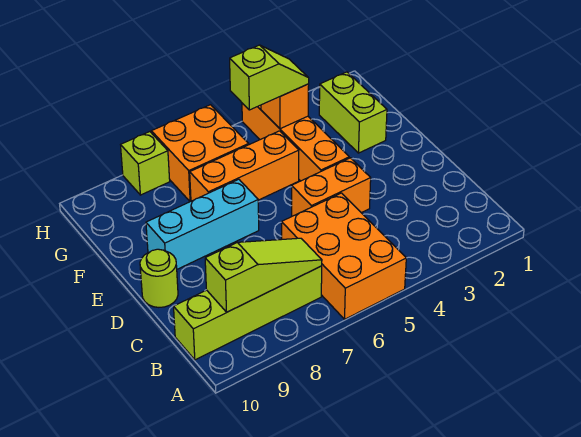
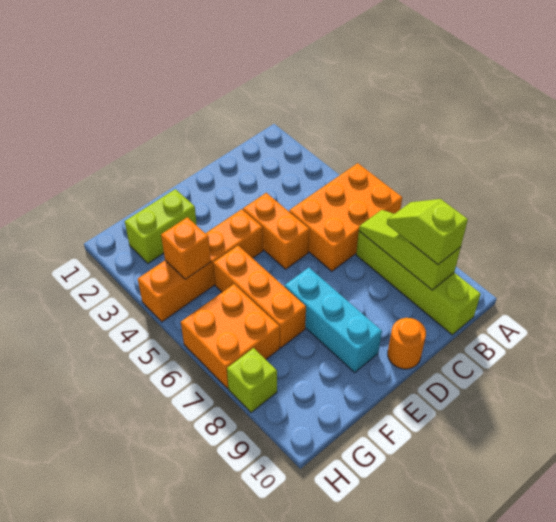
lime 1x1 round brick [140,249,178,307] -> orange 1x1 round brick [388,318,426,369]
lime 1x2 slope [230,45,309,110] -> lime 1x2 slope moved to [387,199,468,264]

